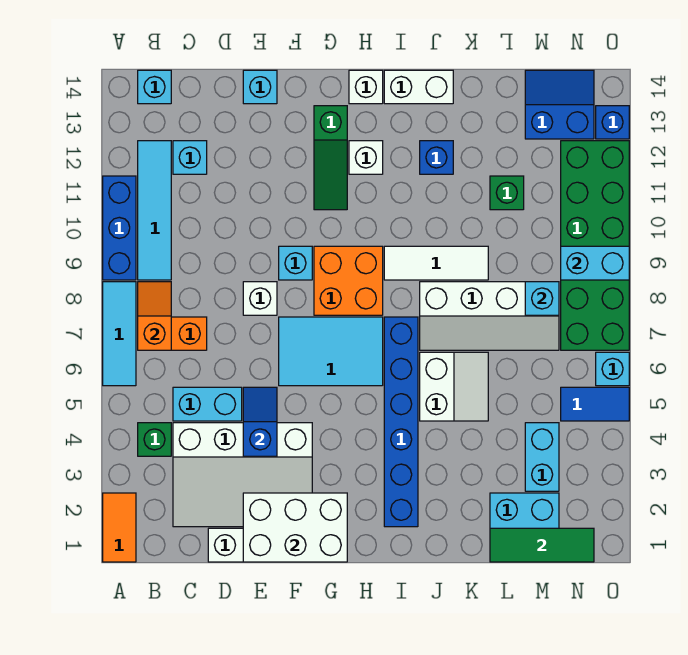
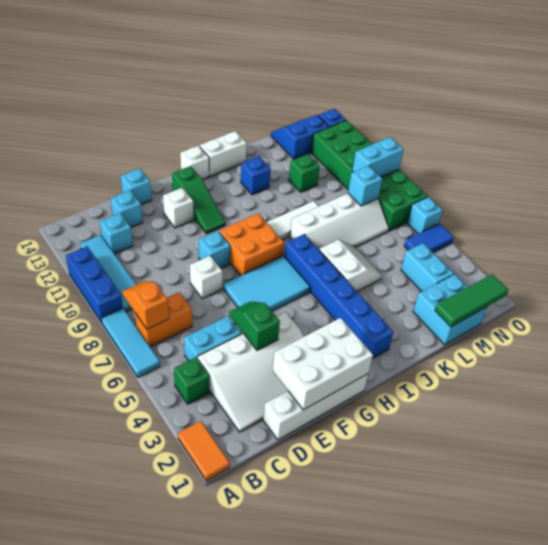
cyan 1x1 brick [138,70,171,104] -> cyan 1x1 brick moved to [110,190,142,227]
blue 1x2 slope [243,387,277,456] -> green 1x2 slope [229,302,280,350]
white 1x1 brick [349,141,383,174] -> white 1x1 brick moved to [163,188,194,228]

